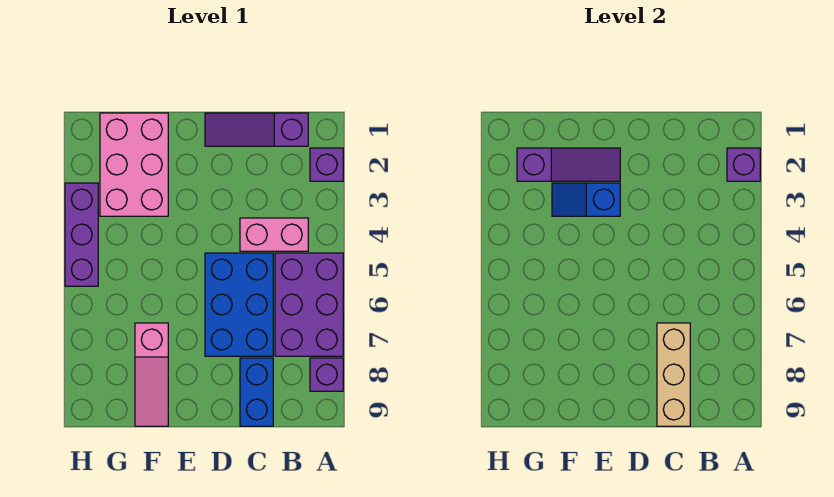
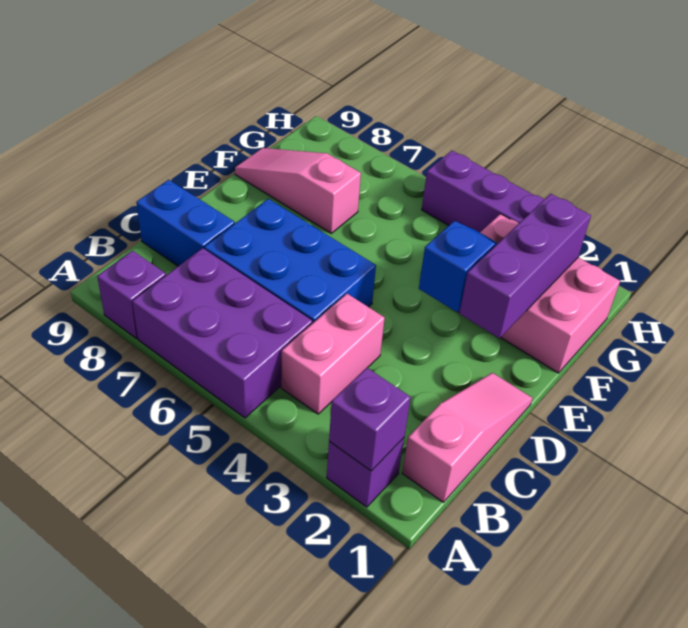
purple 1x3 slope [205,113,308,146] -> pink 1x3 slope [402,373,532,502]
tan 1x3 brick [657,323,690,426] -> none
purple 1x3 slope [517,148,620,181] -> purple 1x3 brick [459,194,591,338]

